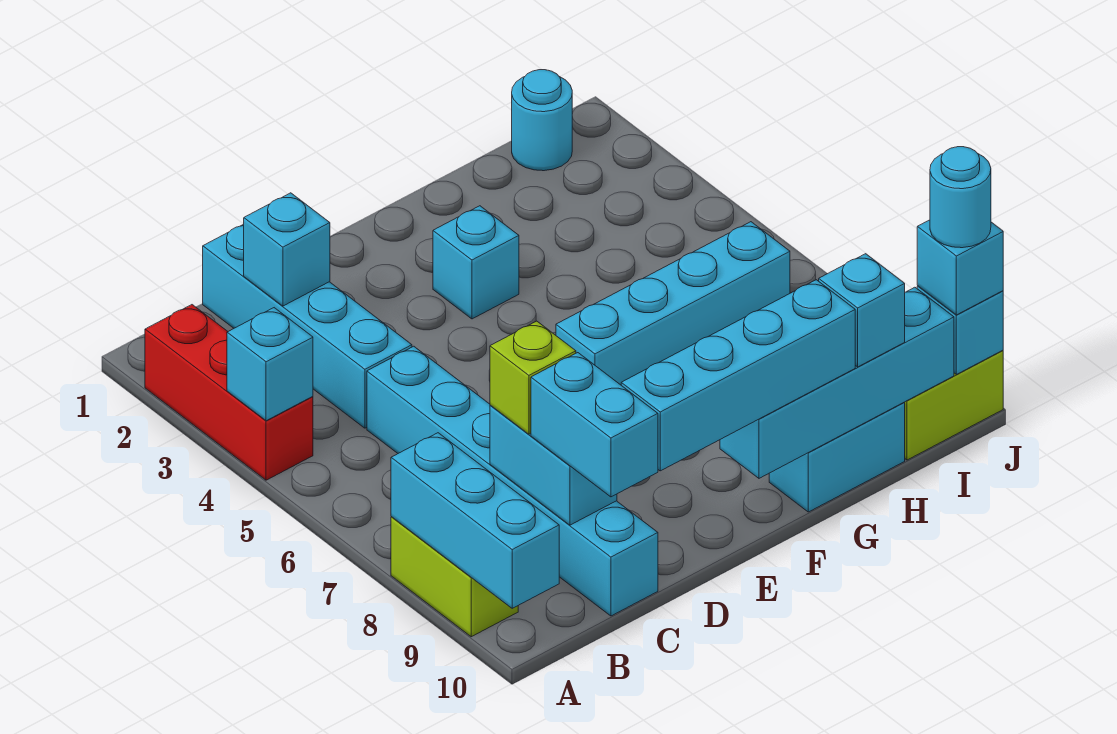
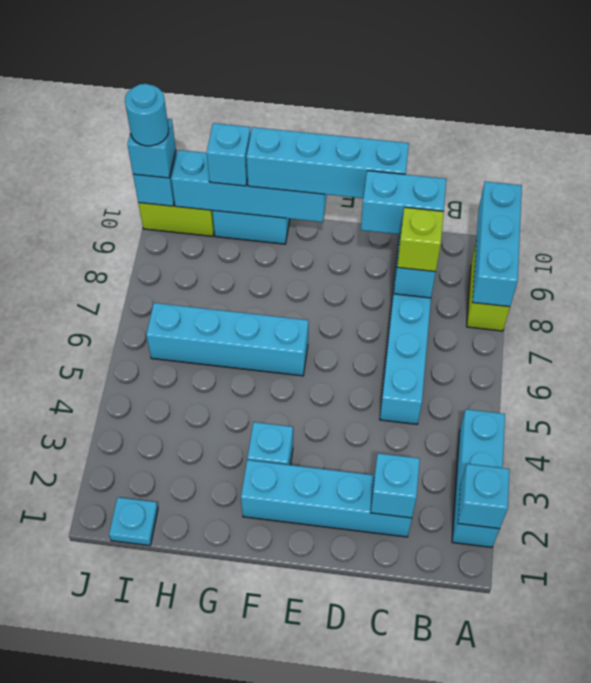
red 1x3 brick [145,305,313,480] -> cyan 1x3 brick [452,409,505,547]
cyan 1x1 brick [227,308,313,421] -> cyan 1x1 brick moved to [458,464,510,529]
cyan 1x4 brick [203,224,412,428] -> cyan 1x4 brick turned to [241,460,412,537]
cyan 1x2 brick [531,353,658,497] -> cyan 1x2 brick turned to [361,171,446,234]
cyan 1x1 round brick [512,70,572,171] -> cyan 1x1 plate [109,497,158,546]

